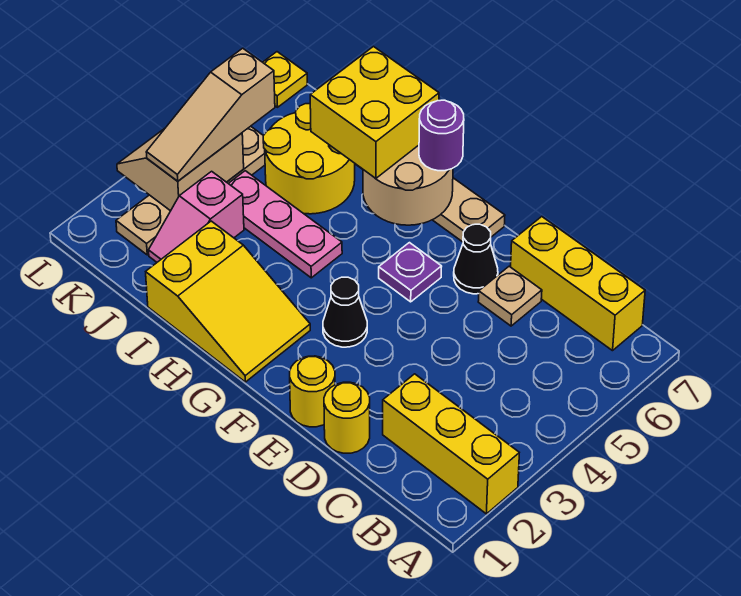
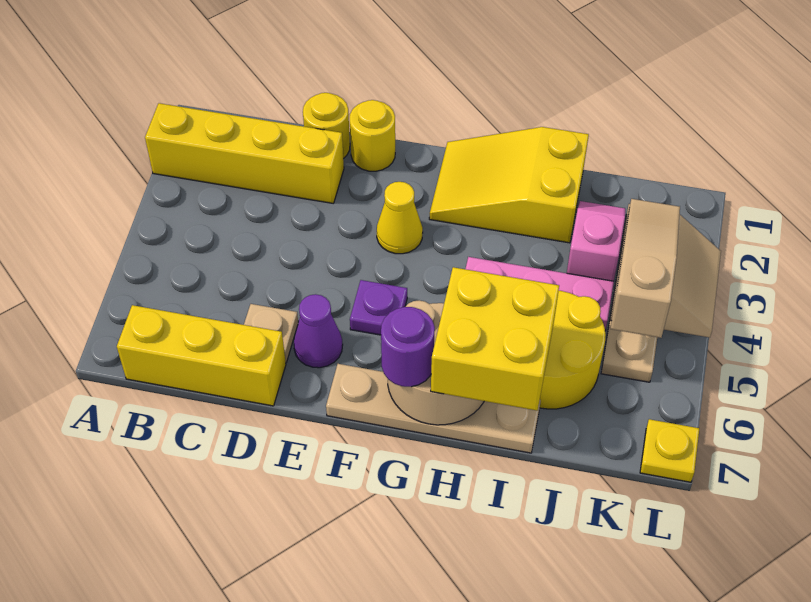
yellow 1x3 brick [383,374,519,514] -> yellow 1x4 brick [145,103,344,203]
black 1x1 cone [454,224,498,294] -> purple 1x1 cone [294,294,343,368]
black 1x1 cone [323,277,367,347] -> yellow 1x1 cone [377,182,423,254]

